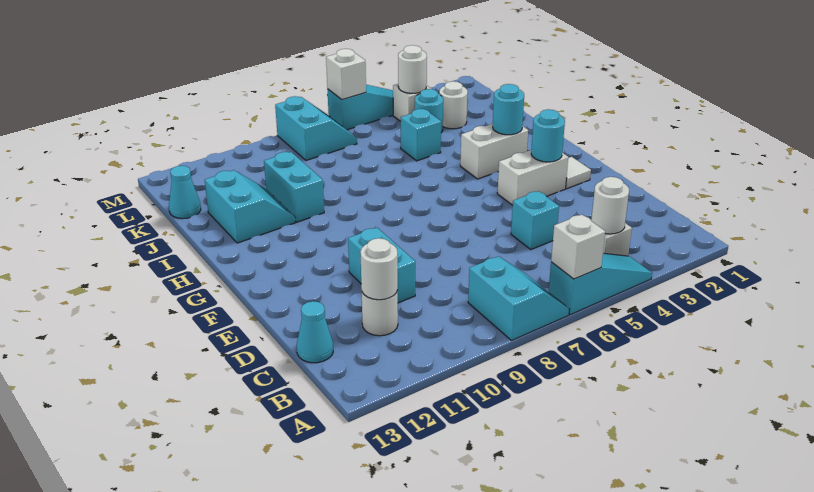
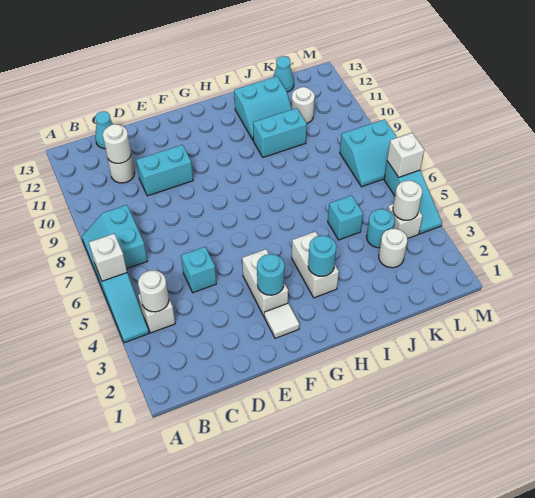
cyan 2x2 slope [468,256,569,341] -> cyan 2x2 slope turned to [82,205,147,277]
none -> white 1x1 round brick [291,87,315,123]

